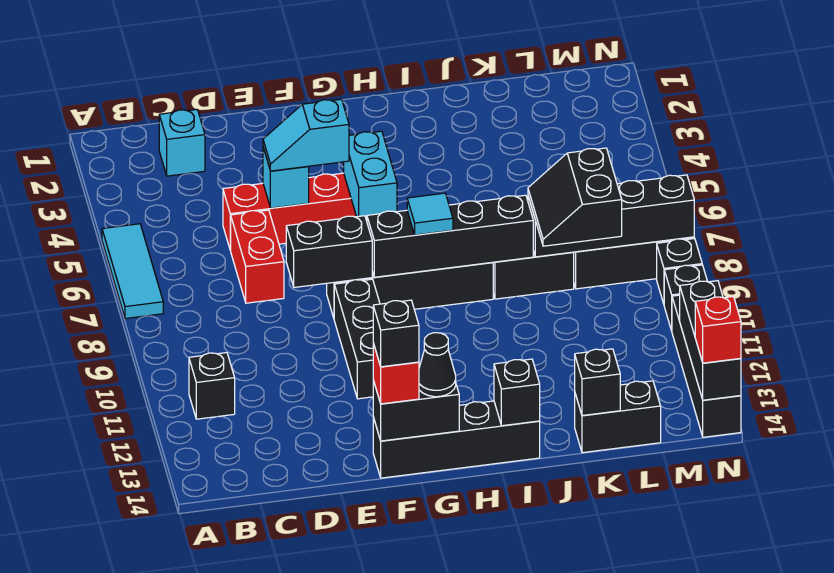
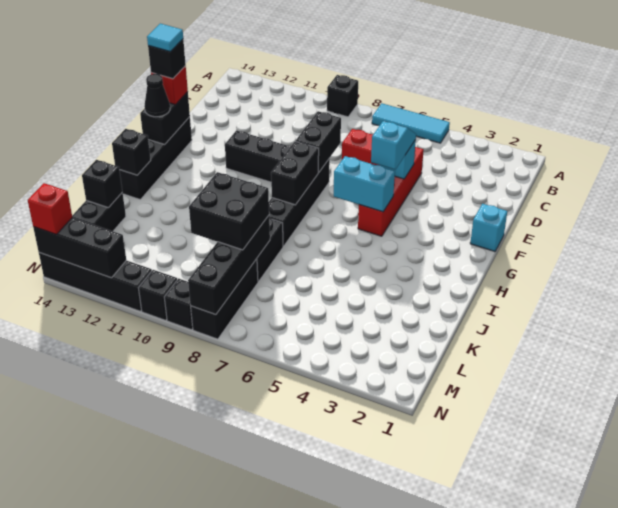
black 1x1 brick [189,353,235,419] -> black 1x1 brick moved to [327,75,358,117]
cyan 1x1 brick [159,110,205,176] -> cyan 1x1 brick moved to [470,204,507,251]
black 1x4 brick [367,195,533,277] -> black 1x2 brick [271,141,319,205]
cyan 1x1 tile [407,193,453,235] -> cyan 1x1 tile moved to [147,24,183,52]
black 2x2 slope [528,148,622,246] -> black 2x2 brick [189,172,269,250]

